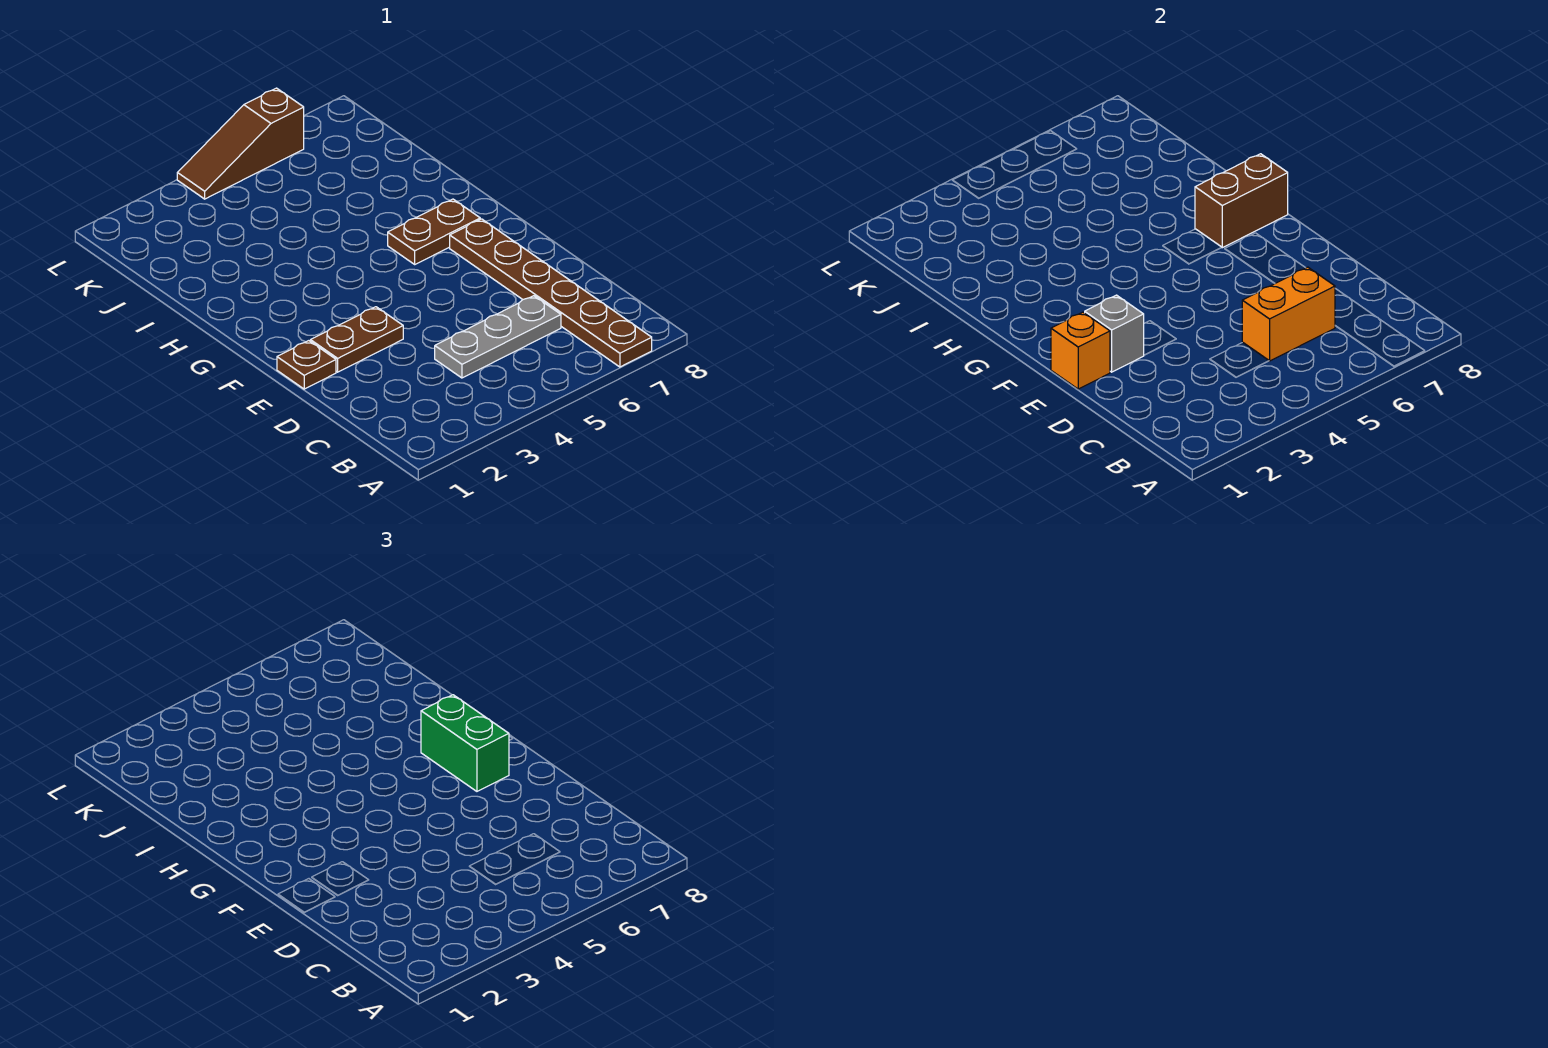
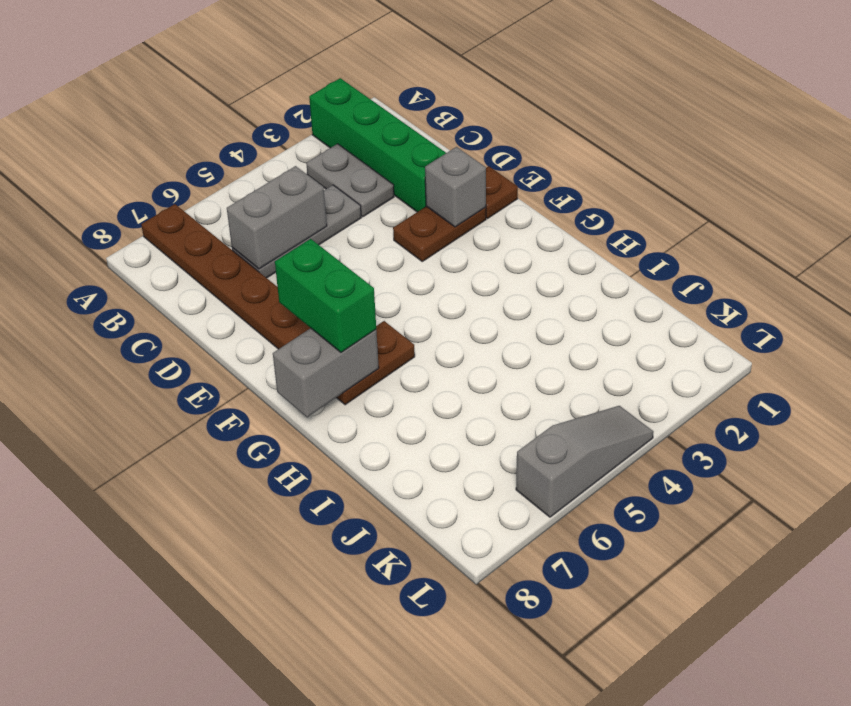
none -> green 1x4 brick [309,78,446,212]
none -> grey 1x2 plate [306,144,394,217]
orange 1x2 brick [1242,267,1335,361] -> grey 1x2 brick [227,166,327,269]
orange 1x1 brick [1051,312,1110,389] -> none
brown 1x2 brick [1195,154,1288,248] -> grey 1x2 brick [273,328,379,417]
brown 1x3 slope [177,88,304,199] -> grey 1x3 slope [516,406,653,517]

